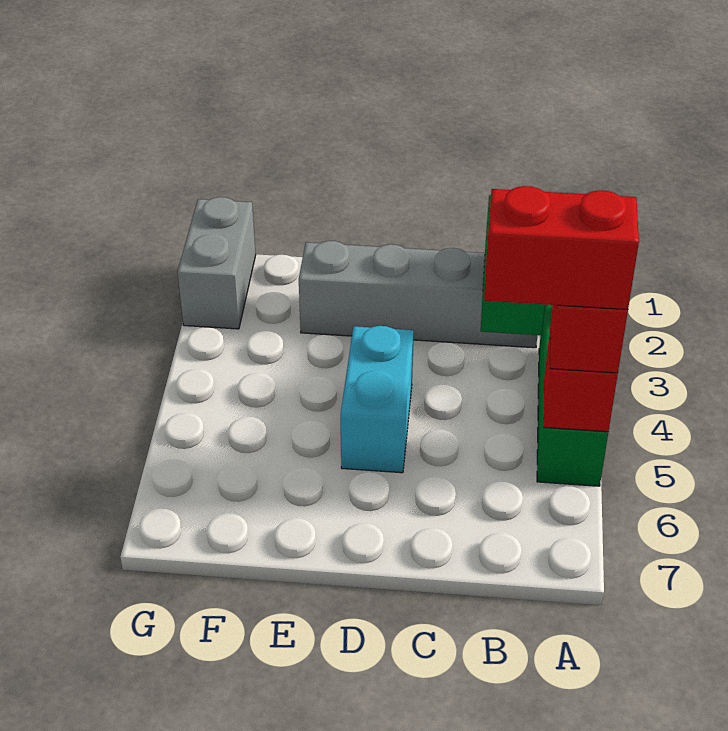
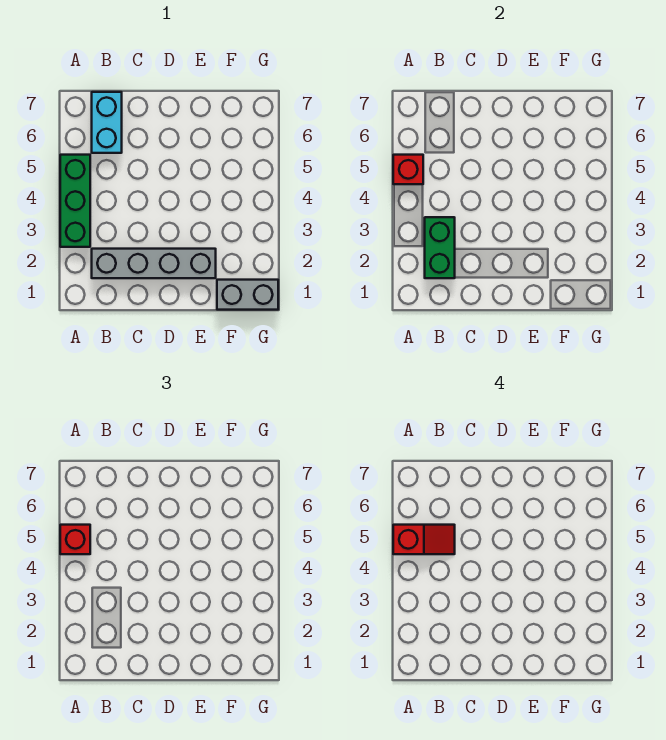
red 1x2 brick [484,186,639,310] -> red 1x2 slope [393,525,455,554]
cyan 1x2 brick [341,326,414,473] -> cyan 1x2 brick moved to [92,92,122,153]
grey 1x2 brick [177,197,256,329] -> grey 1x2 brick turned to [217,280,278,310]

